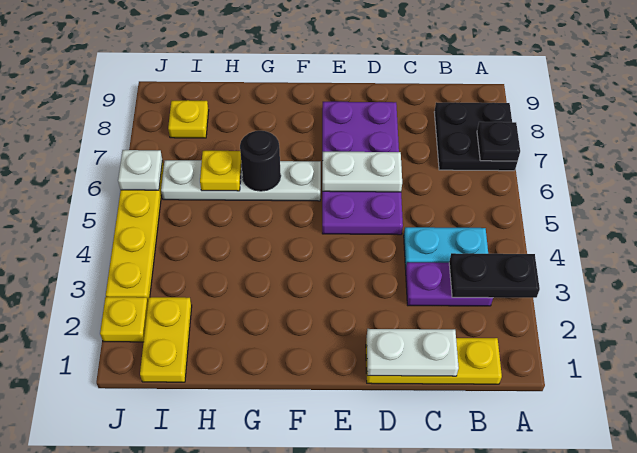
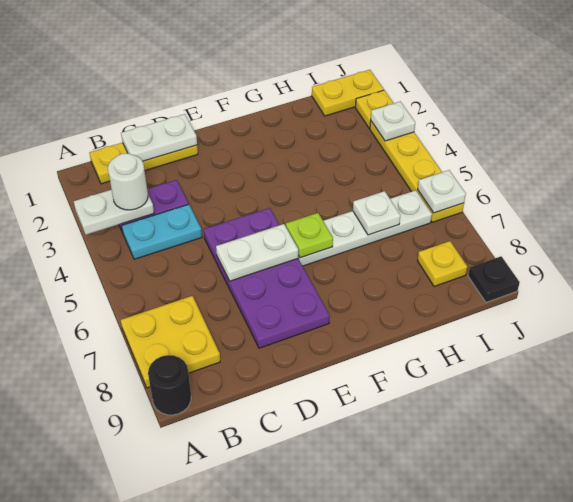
black 1x2 plate [449,253,540,298] -> white 1x2 plate [74,190,154,235]
black 2x2 plate [434,102,518,171] -> yellow 2x2 plate [121,296,220,388]
black 1x1 plate [477,122,520,161] -> black 1x1 plate moved to [468,256,520,302]
none -> white 1x1 round brick [108,153,148,210]
none -> lime 1x1 plate [286,213,333,258]
black 1x1 round brick [240,131,281,191] -> black 1x1 round brick moved to [148,355,191,415]
yellow 1x1 plate [200,151,241,191] -> white 1x1 plate [353,191,400,235]
yellow 1x2 plate [140,297,192,382] -> yellow 1x2 plate turned to [312,70,384,116]
none -> white 1x1 plate [371,102,415,141]

